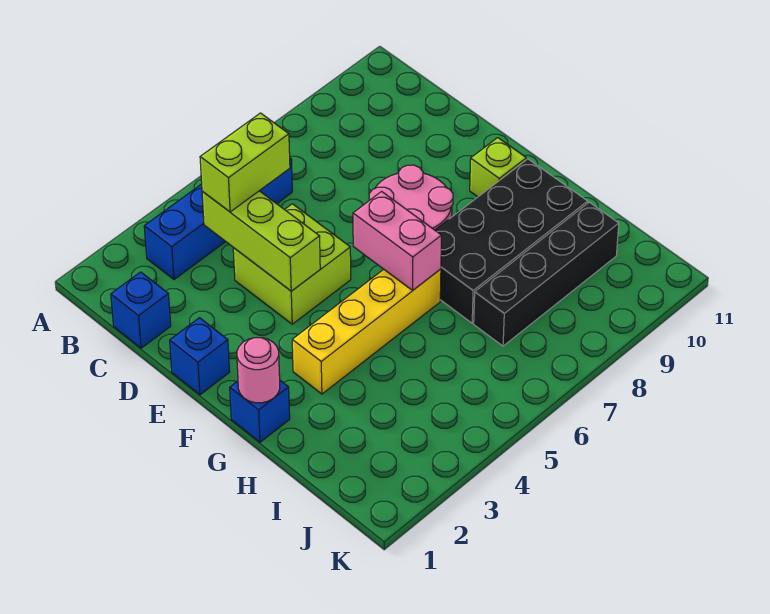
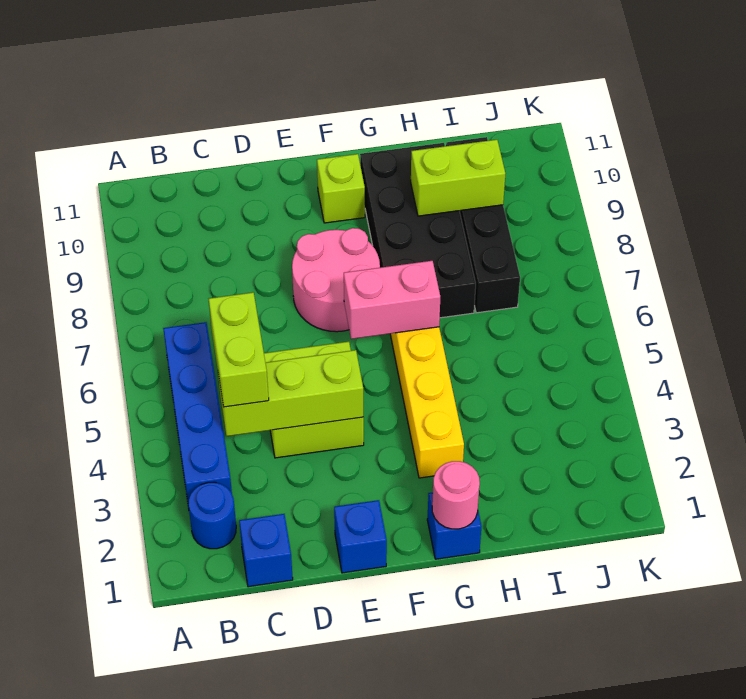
none -> blue 1x1 round brick [188,482,236,549]
none -> lime 1x2 brick [411,140,505,216]

